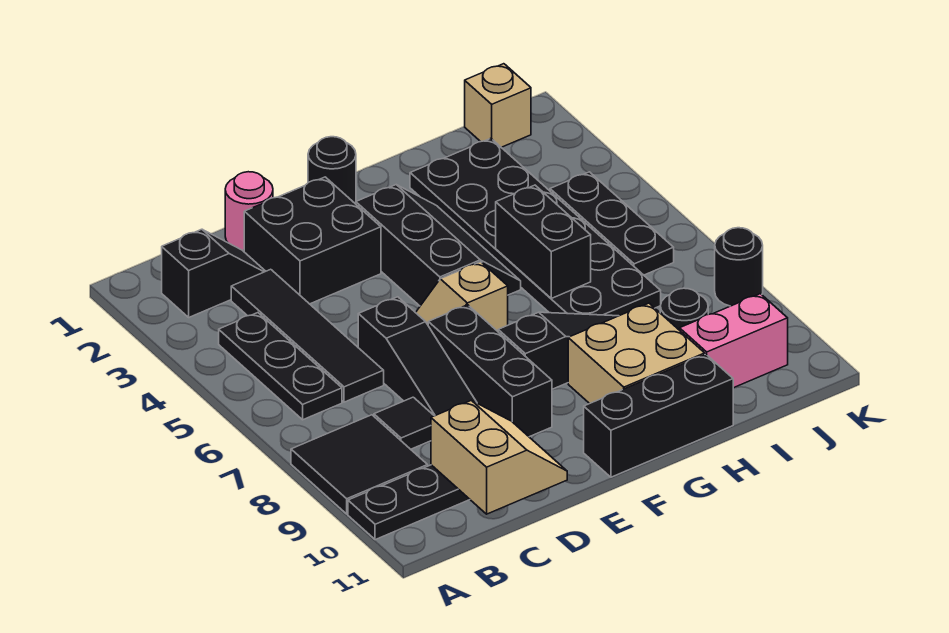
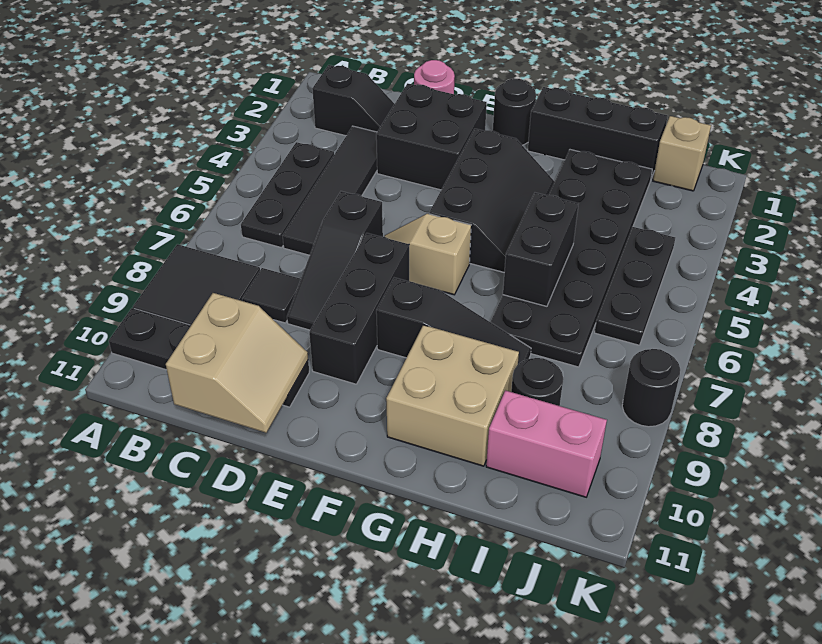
black 1x3 brick [584,354,733,477] -> black 1x3 brick moved to [528,87,667,179]

